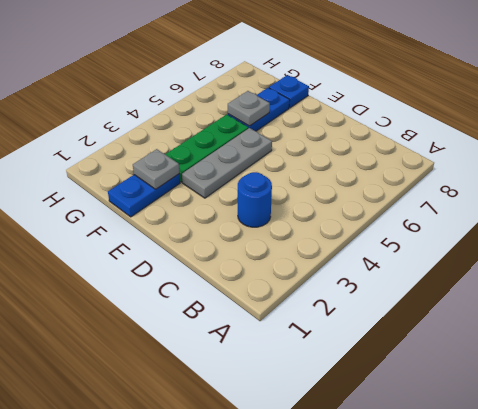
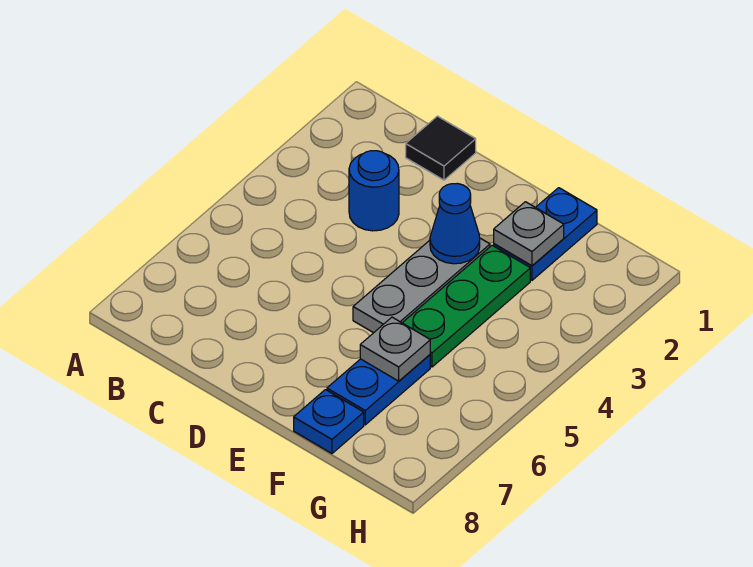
none -> black 1x1 tile [406,116,476,180]
none -> blue 1x1 cone [430,183,480,264]

